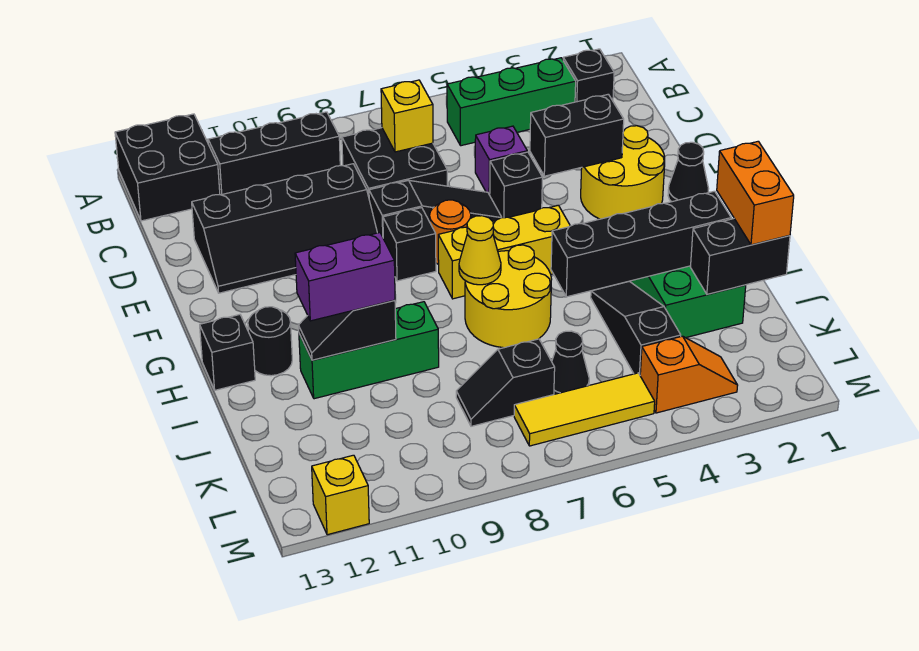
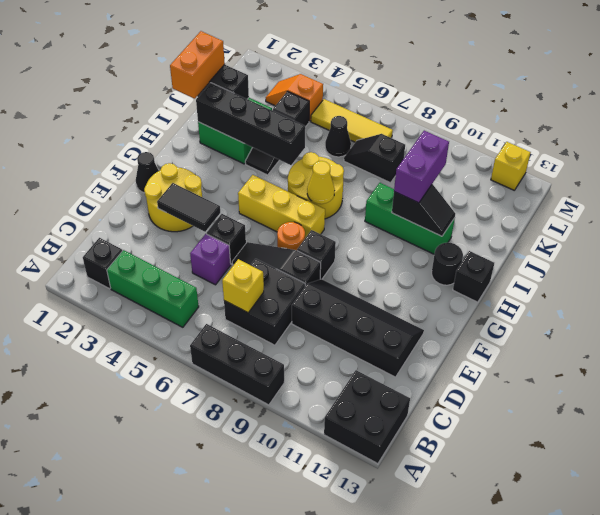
black 1x3 brick [208,112,340,195] -> black 1x3 brick moved to [190,324,284,405]
black 1x2 brick [530,94,624,176] -> black 1x2 tile [157,183,220,232]
purple 1x2 brick [295,233,395,321] -> purple 1x2 brick turned to [394,131,449,203]
black 1x2 slope [456,339,555,426] -> black 1x2 slope turned to [344,134,405,183]

